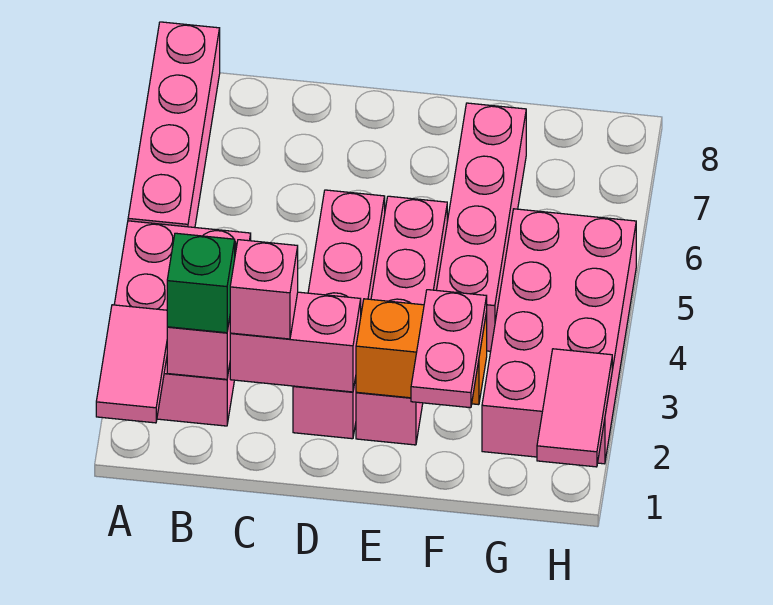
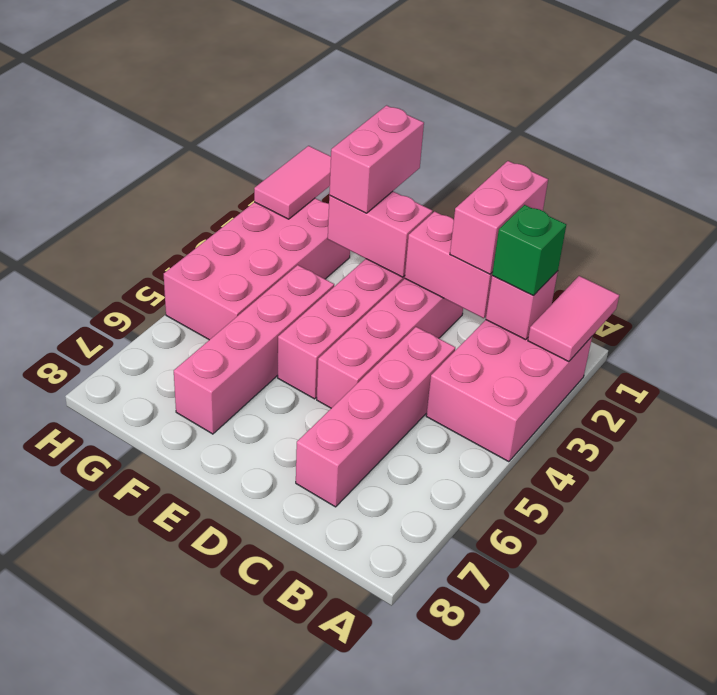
pink 1x4 brick [128,22,220,227] -> pink 1x4 brick moved to [296,327,455,507]
pink 1x1 brick [230,240,298,339] -> pink 1x2 brick [450,161,548,274]
orange 1x2 brick [356,299,487,405] -> pink 1x2 brick [328,191,433,277]
pink 1x2 plate [411,290,487,408] -> pink 1x2 brick [329,105,424,213]

